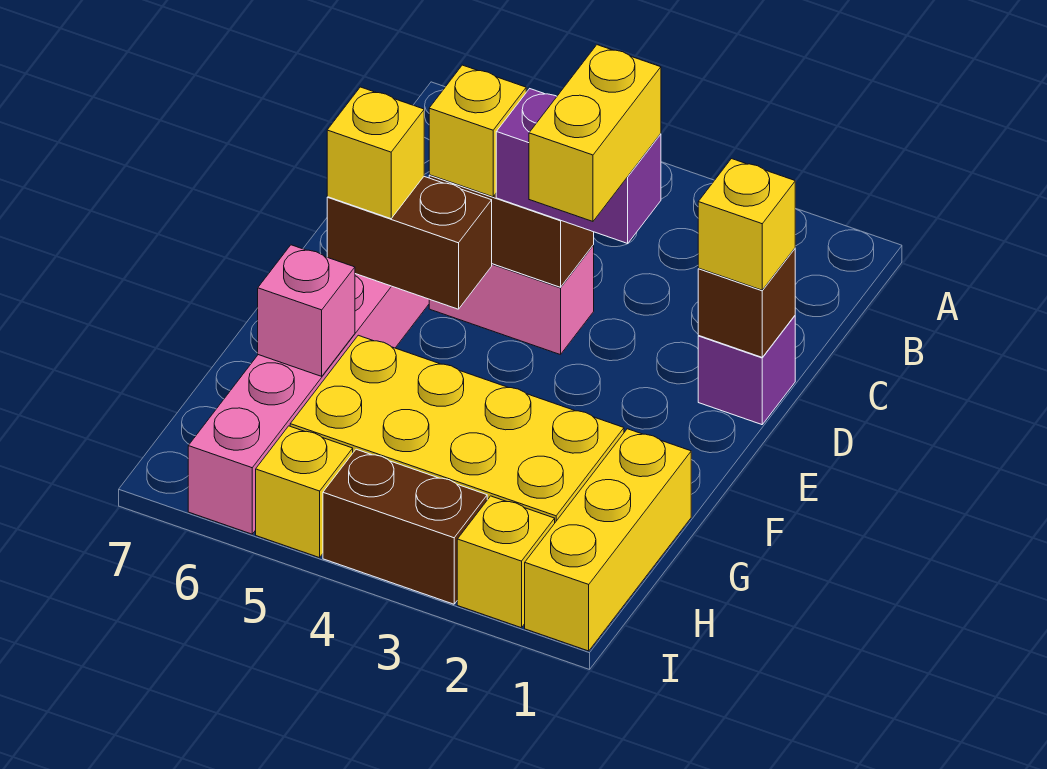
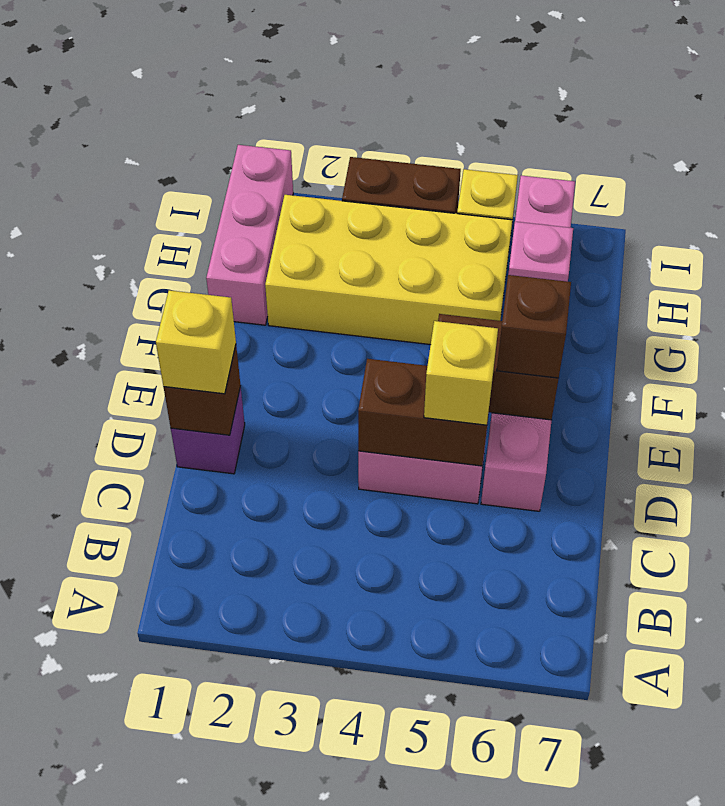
purple 1x2 brick [496,89,661,244] -> none
yellow 1x2 brick [529,45,661,221] -> none
yellow 1x1 brick [327,87,424,219] -> brown 1x1 brick [497,275,571,378]
yellow 1x3 brick [525,429,691,651] -> pink 1x3 brick [206,145,293,325]
yellow 1x1 brick [457,496,555,628] -> none

